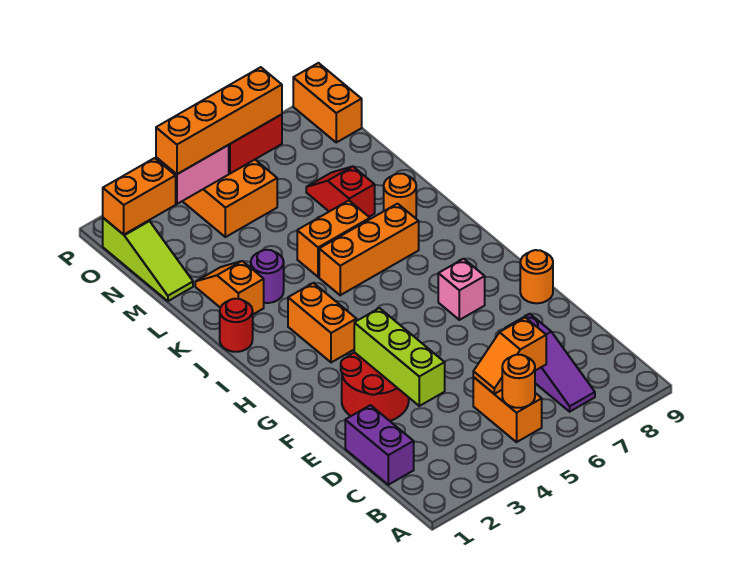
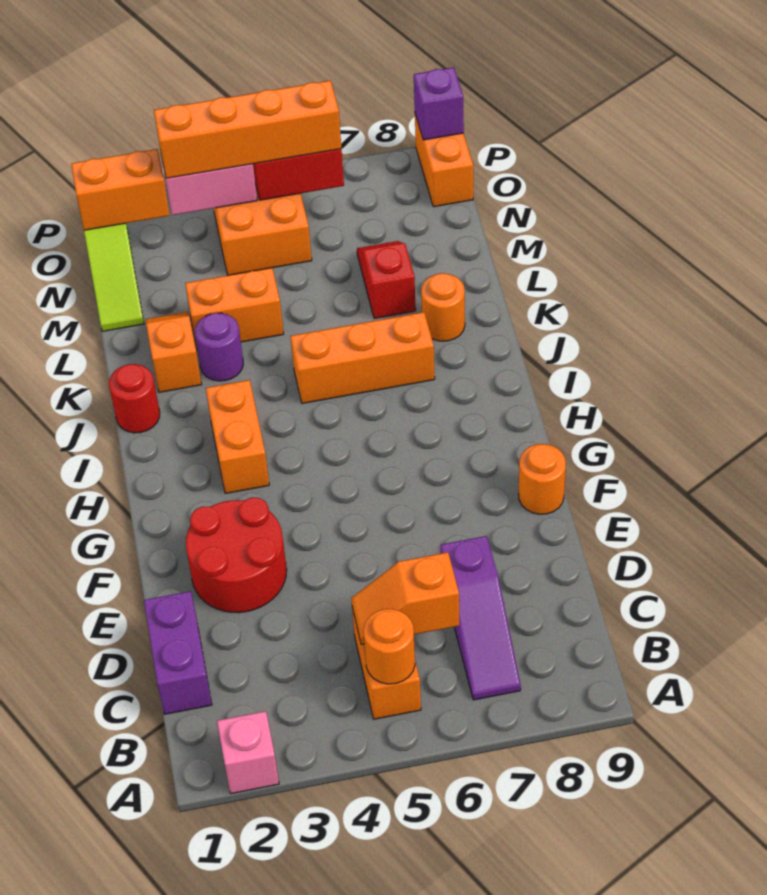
lime 1x3 brick [354,308,445,406] -> none
pink 1x1 brick [438,259,485,320] -> pink 1x1 brick moved to [217,711,279,794]
orange 1x2 brick [297,201,370,277] -> orange 1x2 brick moved to [185,268,284,350]
none -> purple 1x1 brick [414,67,464,140]

